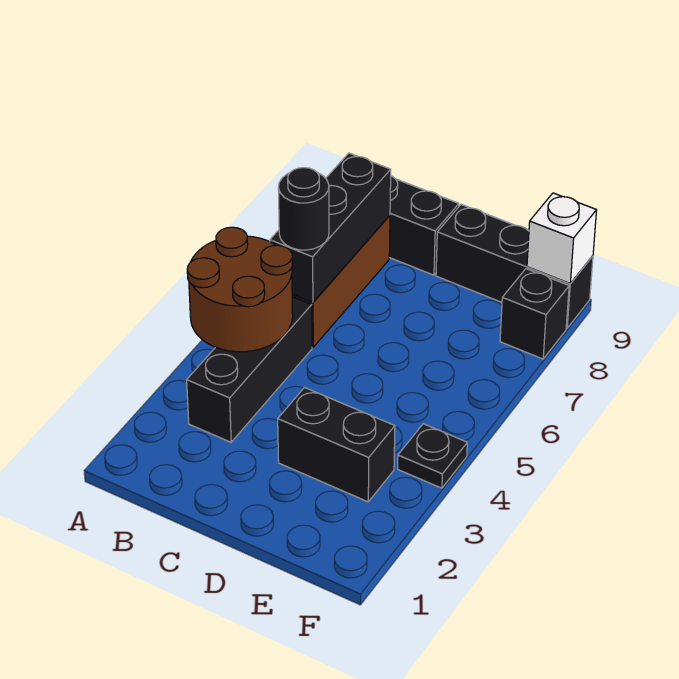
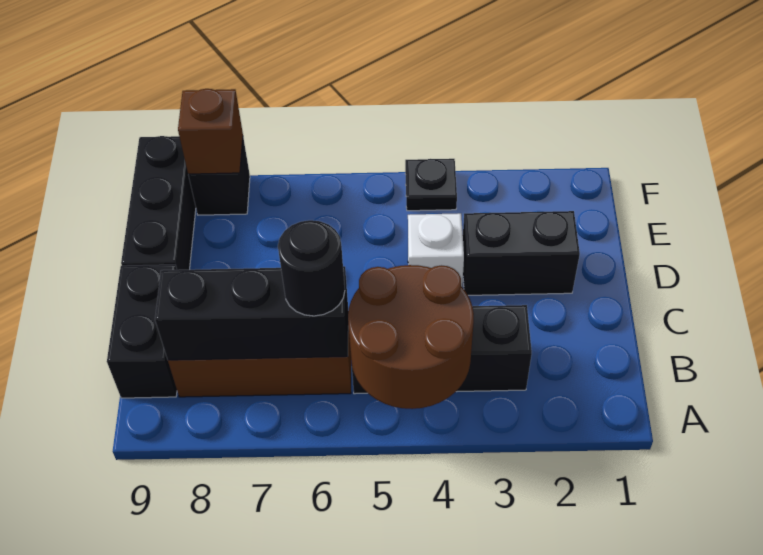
black 1x2 brick [278,388,395,502] -> black 1x2 brick turned to [463,211,580,295]
none -> brown 1x1 brick [178,89,243,174]
white 1x1 brick [527,193,597,284] -> white 1x1 brick moved to [408,213,464,287]

